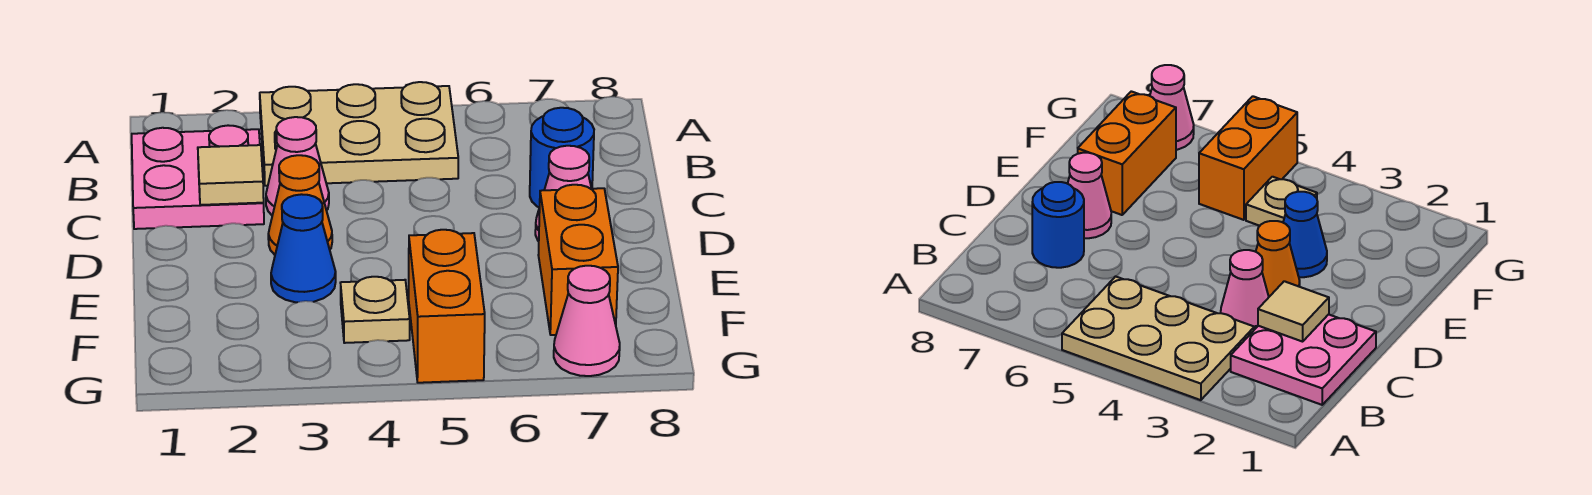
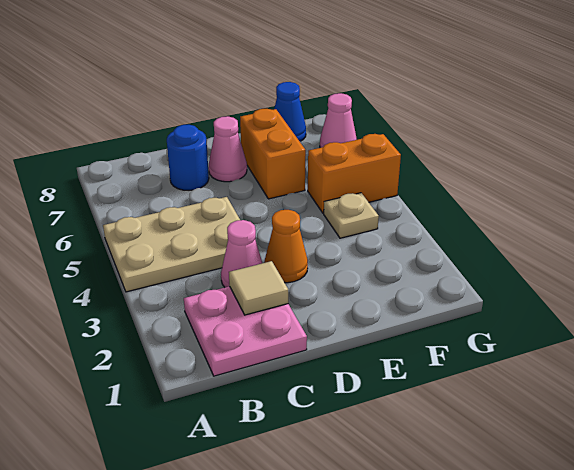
tan 2x3 plate [260,82,458,186] -> tan 2x3 plate turned to [103,197,240,292]
blue 1x1 cone [271,194,336,302] -> blue 1x1 cone moved to [274,82,306,141]
orange 1x2 brick [538,185,618,335] -> orange 1x2 brick turned to [240,109,306,199]

